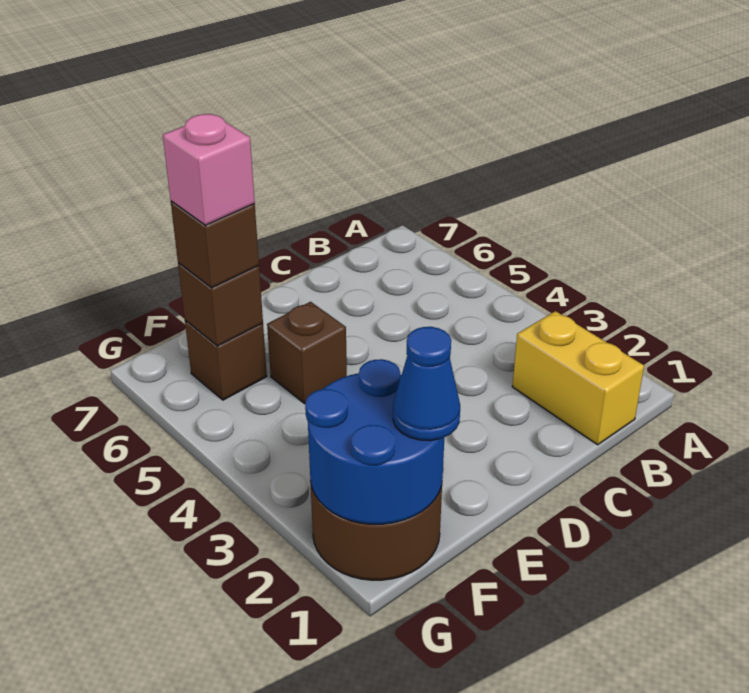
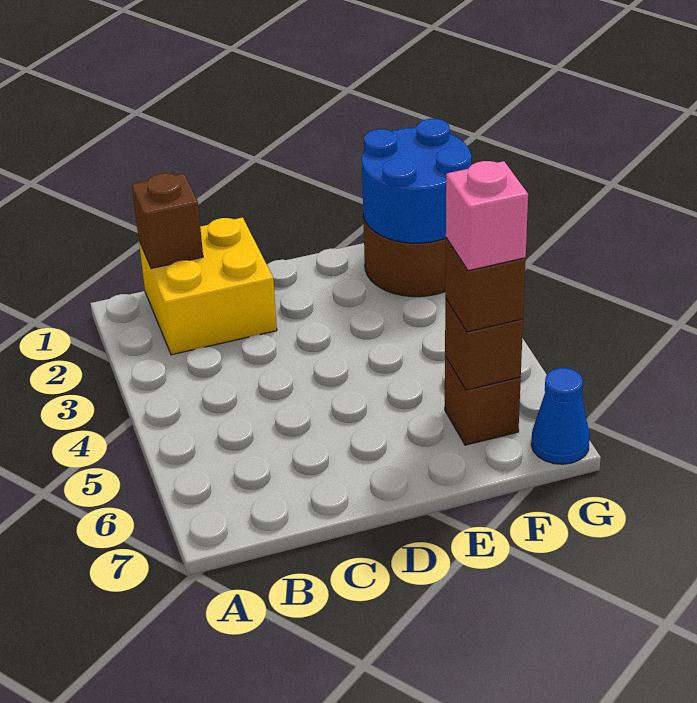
yellow 1x2 brick [512,311,644,445] -> yellow 2x2 brick [139,217,277,355]
brown 1x1 brick [267,302,347,404] -> brown 1x1 brick moved to [132,173,203,268]
blue 1x1 cone [393,327,460,441] -> blue 1x1 cone moved to [531,368,590,464]

